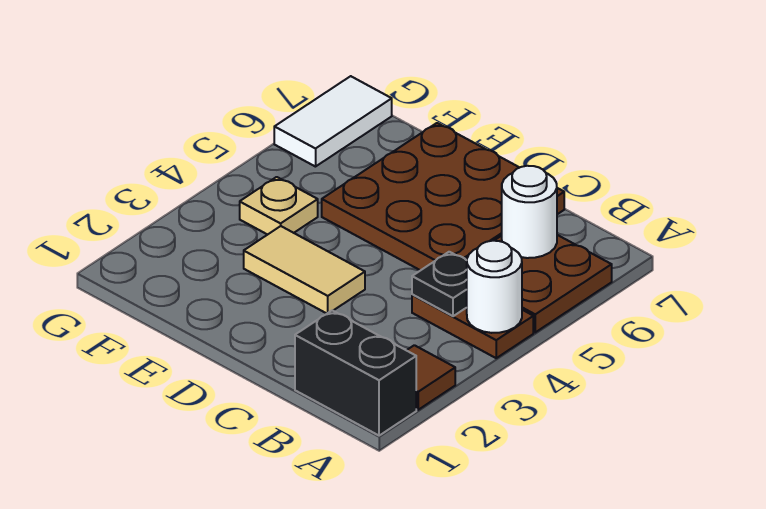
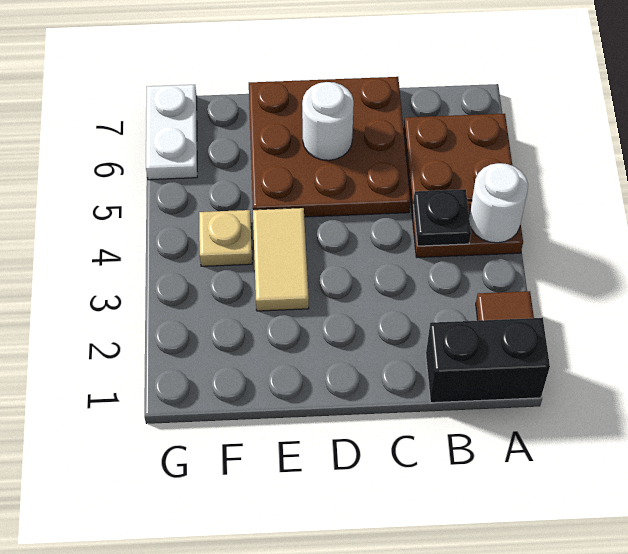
white 1x1 round brick [502,166,557,258] -> white 1x1 round brick moved to [302,82,354,160]
tan 1x2 tile [244,226,365,313] -> tan 1x2 tile turned to [253,208,309,311]
white 1x2 tile [274,76,392,167] -> white 1x2 plate [146,85,197,180]

